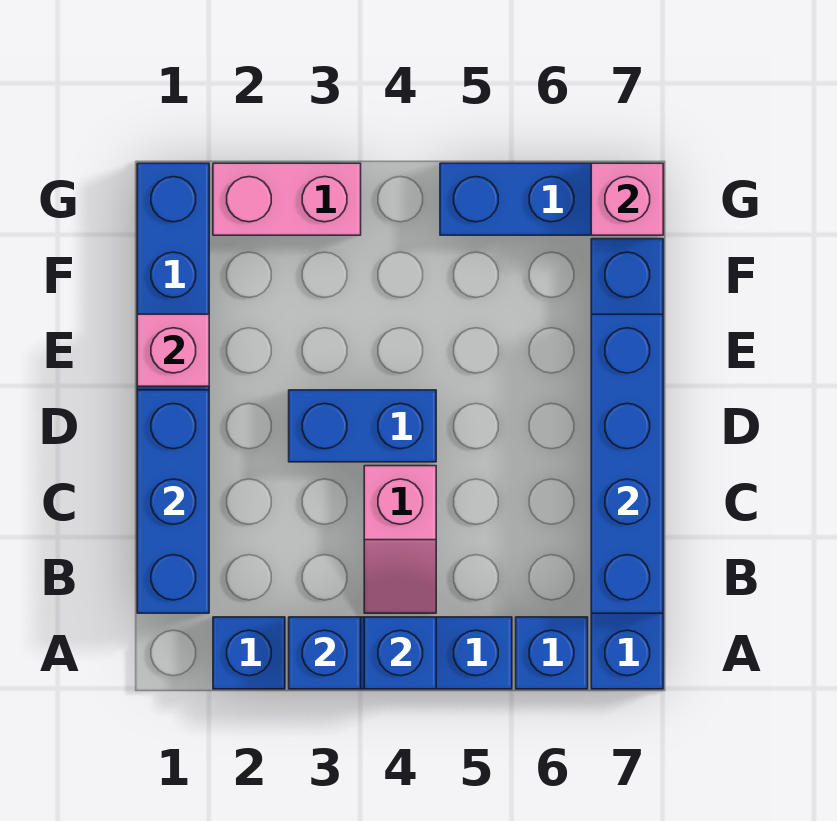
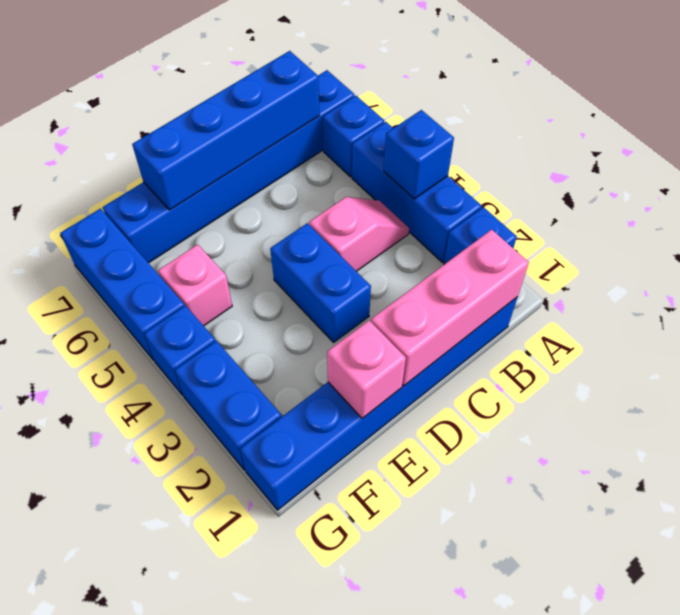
blue 1x1 brick [289,617,361,689] -> blue 1x1 brick moved to [144,306,215,395]
blue 1x3 brick [137,390,209,613] -> pink 1x3 brick [371,230,529,386]
pink 1x2 brick [213,163,361,235] -> blue 1x2 brick [175,341,281,470]
pink 1x1 brick [591,163,663,235] -> pink 1x1 brick moved to [158,245,232,326]

